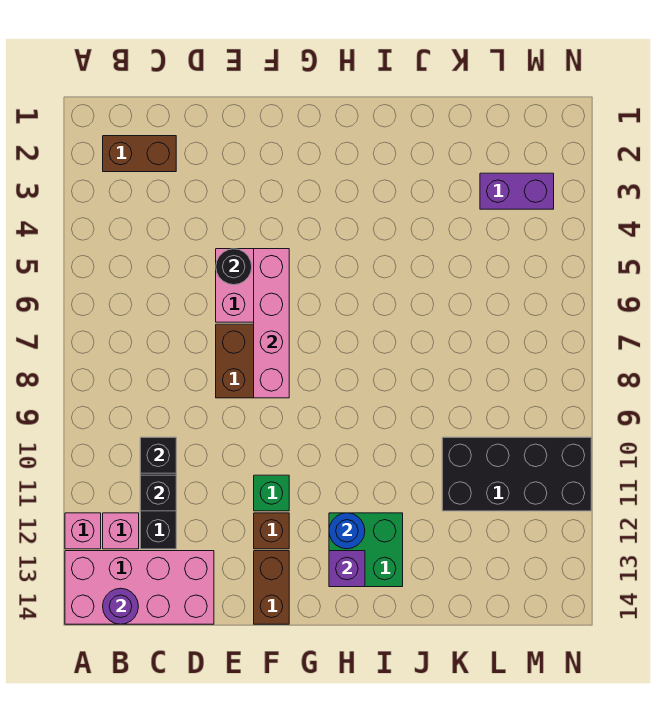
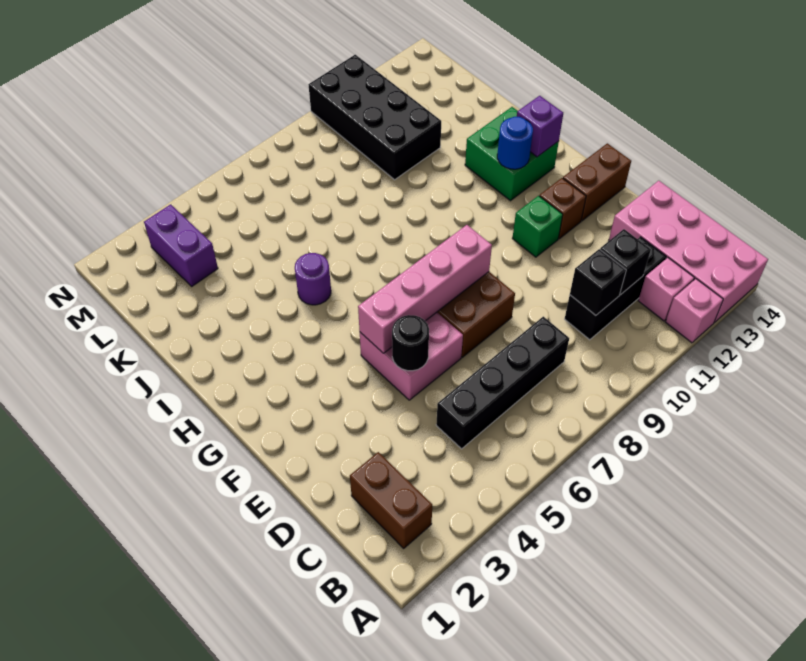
purple 1x1 round brick [103,588,138,624] -> purple 1x1 round brick moved to [295,253,331,305]
none -> black 1x4 brick [436,317,569,449]

